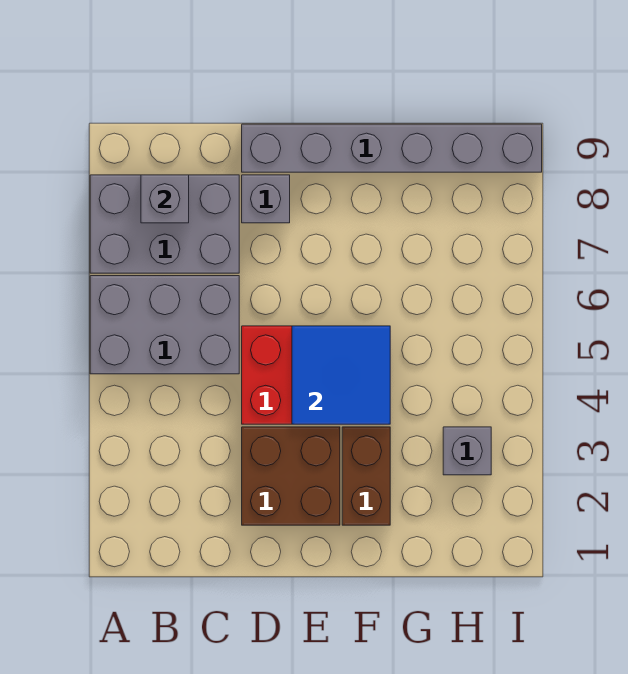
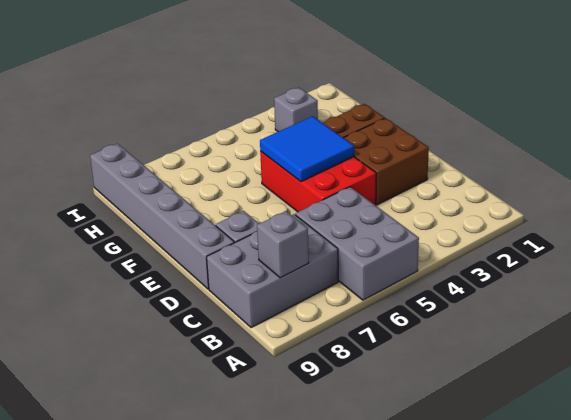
grey 2x3 brick [90,175,239,273] -> grey 2x3 brick turned to [207,214,338,328]

